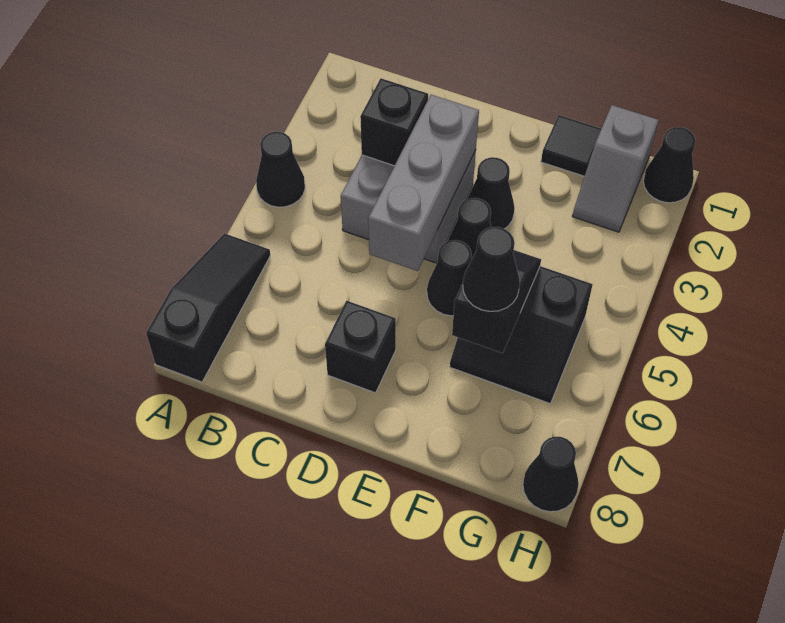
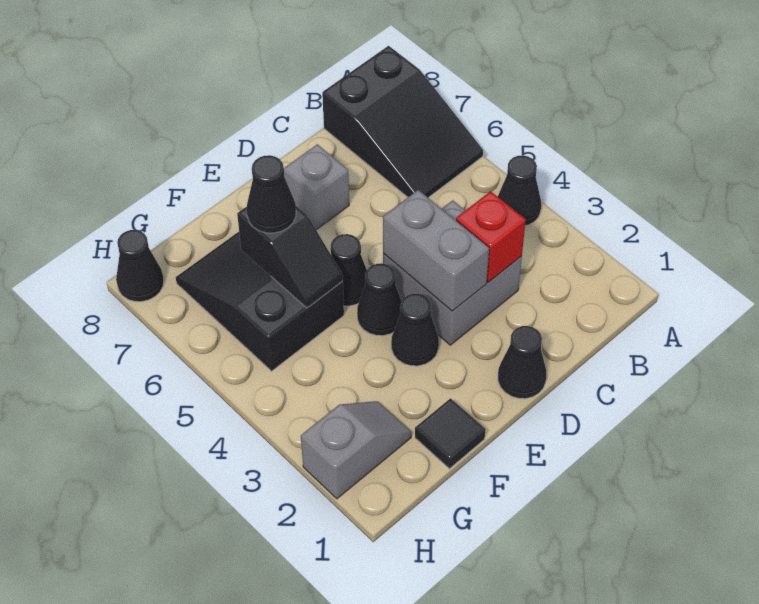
black 1x3 slope [146,233,270,382] -> black 2x3 slope [322,46,483,198]
black 1x1 brick [360,78,428,166] -> red 1x1 brick [456,191,526,282]
grey 1x3 brick [368,95,479,271] -> grey 1x2 brick [383,190,489,311]
black 1x1 brick [325,301,396,393] -> grey 1x1 brick [284,144,349,230]
black 2x2 slope [450,266,593,404] -> black 2x3 slope [176,232,344,371]
grey 1x2 slope [572,105,658,232] -> grey 1x2 slope turned to [301,401,411,499]
black 1x1 cone [643,127,696,203] -> black 1x1 cone moved to [498,326,546,399]

